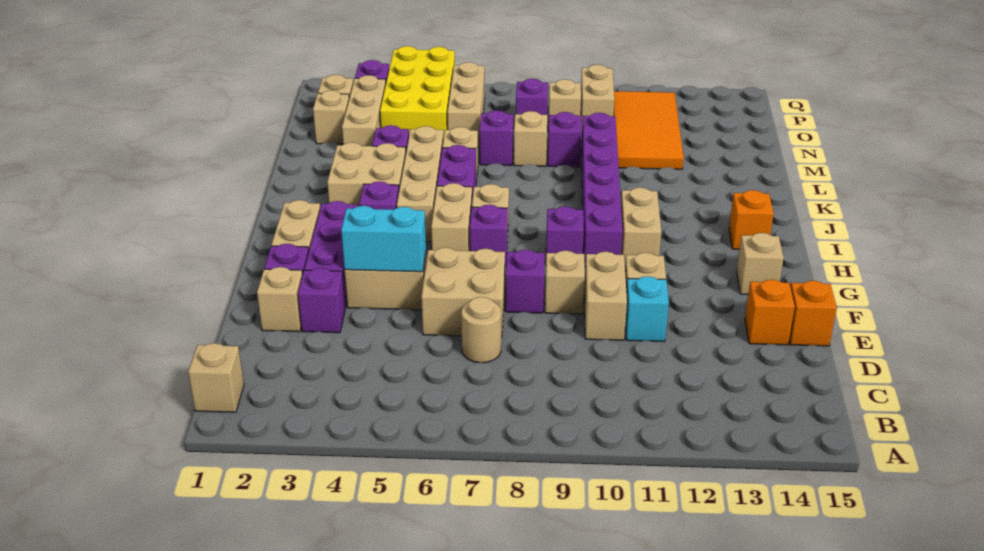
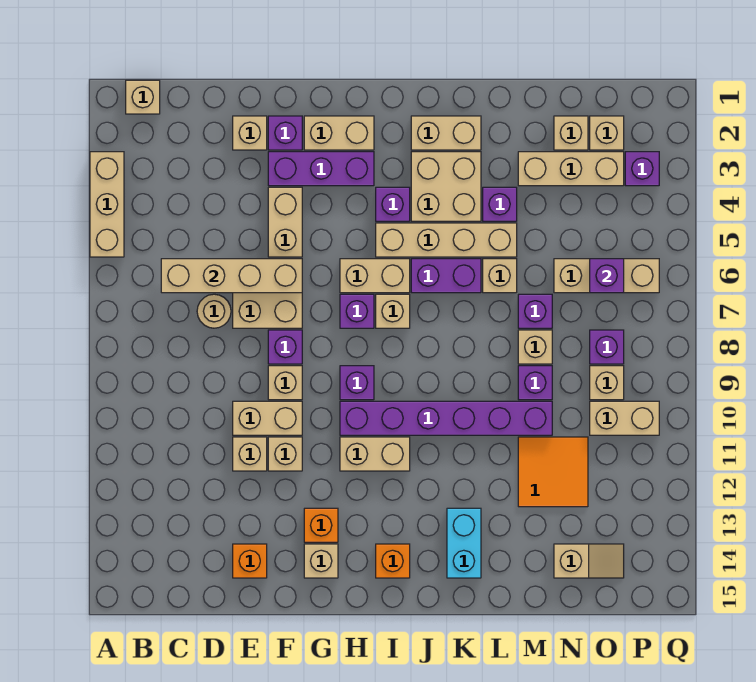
none -> tan 1x3 brick [90,152,124,257]
none -> tan 1x4 brick [161,259,302,293]
purple 1x1 brick [298,268,345,333] -> purple 1x1 brick moved to [590,259,624,293]
cyan 1x1 brick [625,276,669,342] -> tan 1x1 brick [233,437,267,471]
orange 1x1 brick [789,281,837,346] -> orange 1x1 brick moved to [304,508,338,542]
cyan 1x2 brick [341,206,426,272] -> cyan 1x2 brick moved to [447,508,481,578]
none -> tan 1x2 brick [411,116,481,150]
orange 2x4 tile [613,91,684,169] -> orange 2x2 tile [518,437,588,507]
yellow 2x4 brick [380,46,455,139] -> none
none -> tan 1x2 slope [554,544,624,578]

